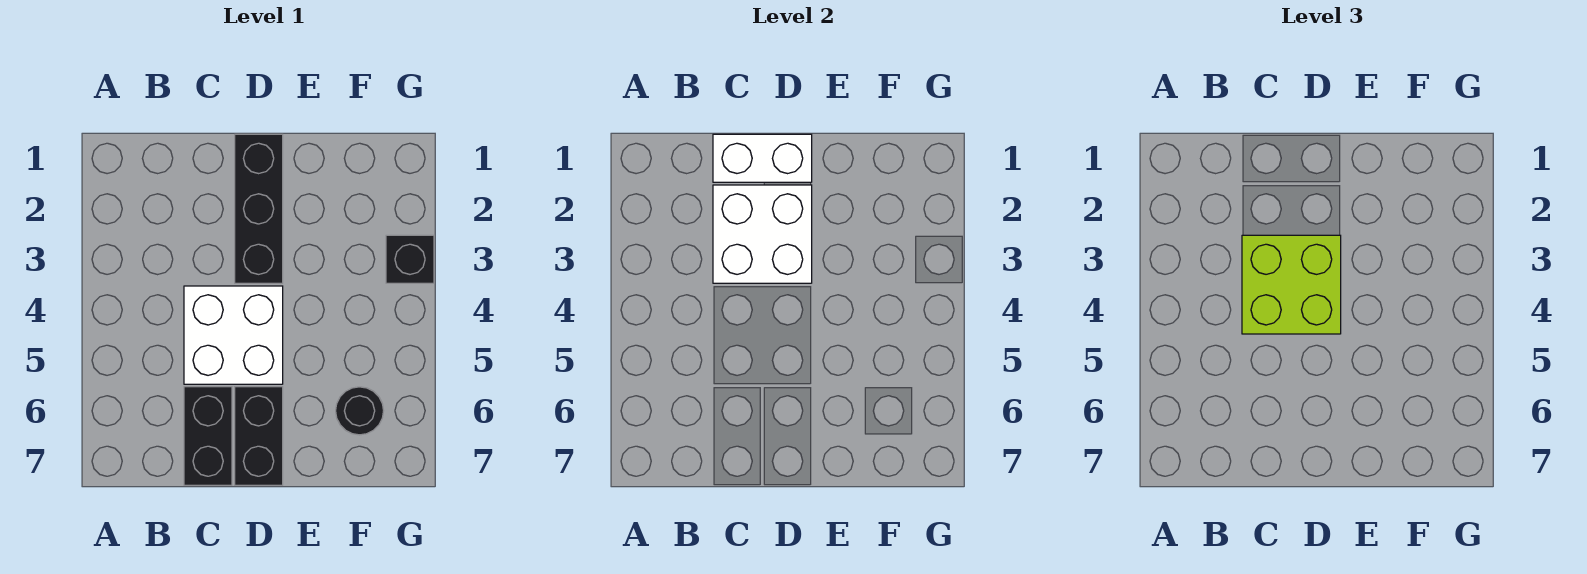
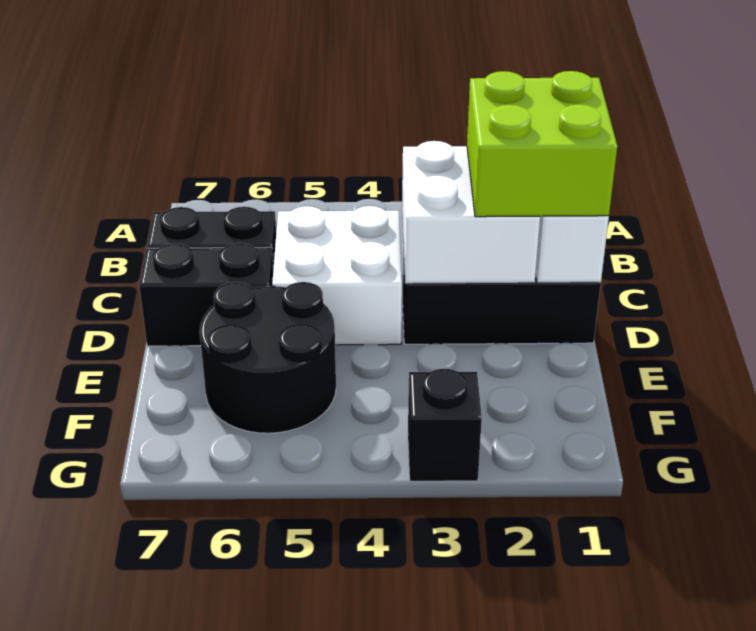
lime 2x2 brick [1242,235,1341,334] -> lime 2x2 brick moved to [467,71,617,217]
black 1x1 round brick [336,387,384,435] -> black 2x2 round brick [200,282,336,433]

